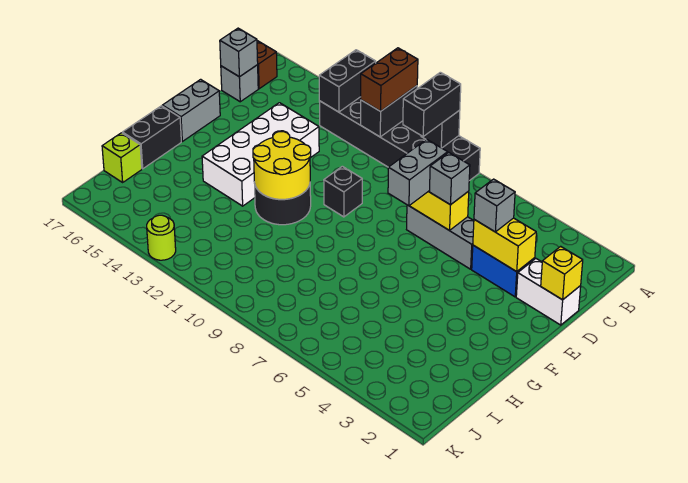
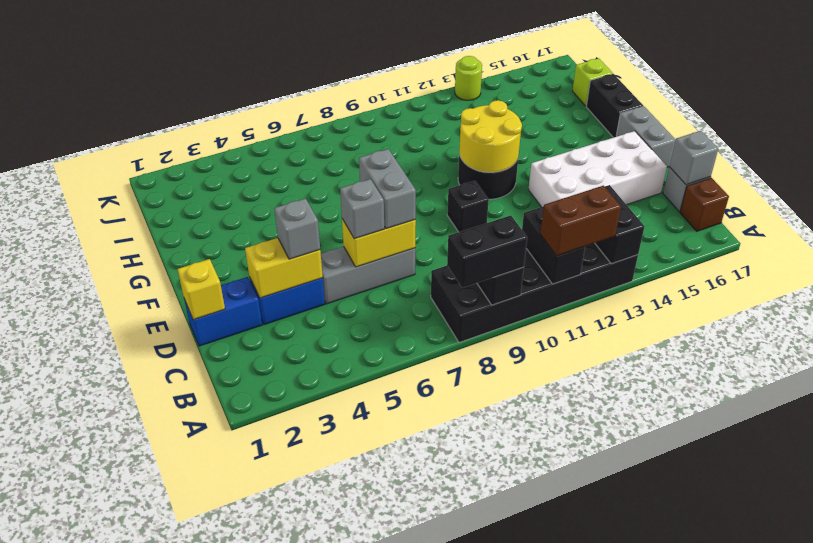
black 1x2 brick [403,72,461,136] -> black 1x2 brick turned to [447,216,527,288]
brown 1x2 brick [361,48,418,111] -> brown 1x2 brick turned to [540,186,621,256]
white 1x2 brick [516,259,581,325] -> blue 1x2 brick [184,277,262,346]
white 2x4 brick [202,103,319,206] -> white 2x4 brick turned to [528,131,667,207]

